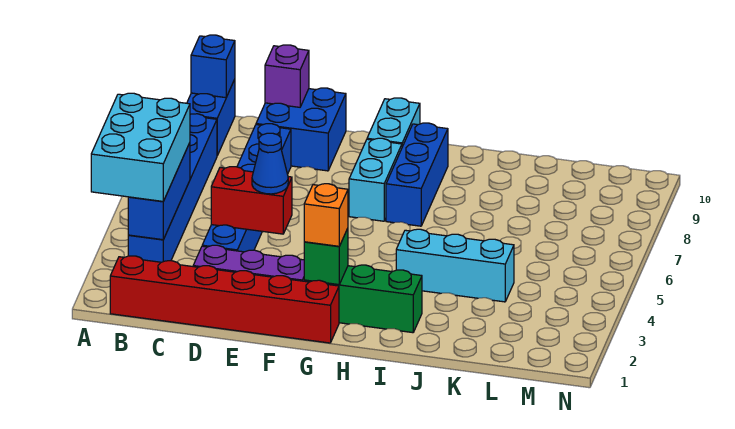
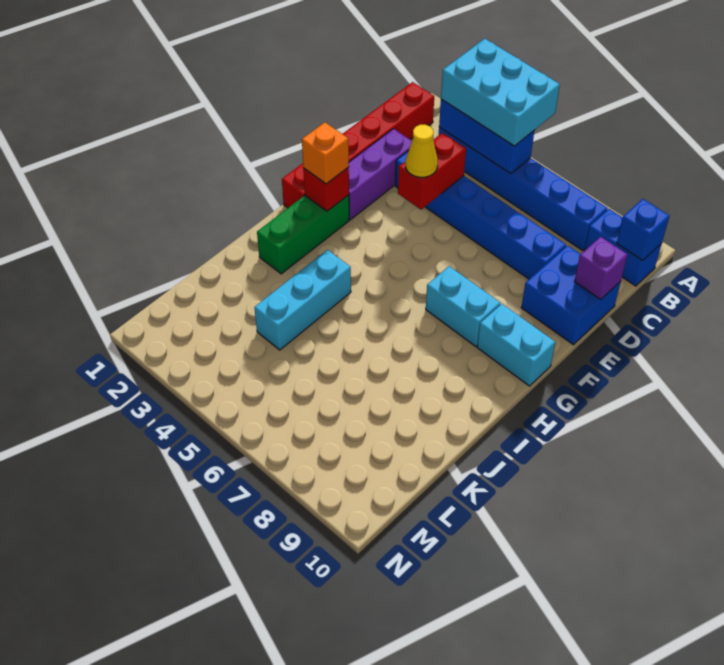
blue 1x1 cone [252,133,288,194] -> yellow 1x1 cone [406,125,438,177]
green 1x1 brick [304,228,348,285] -> red 1x1 brick [303,167,349,211]
blue 1x3 brick [386,123,448,226] -> none

